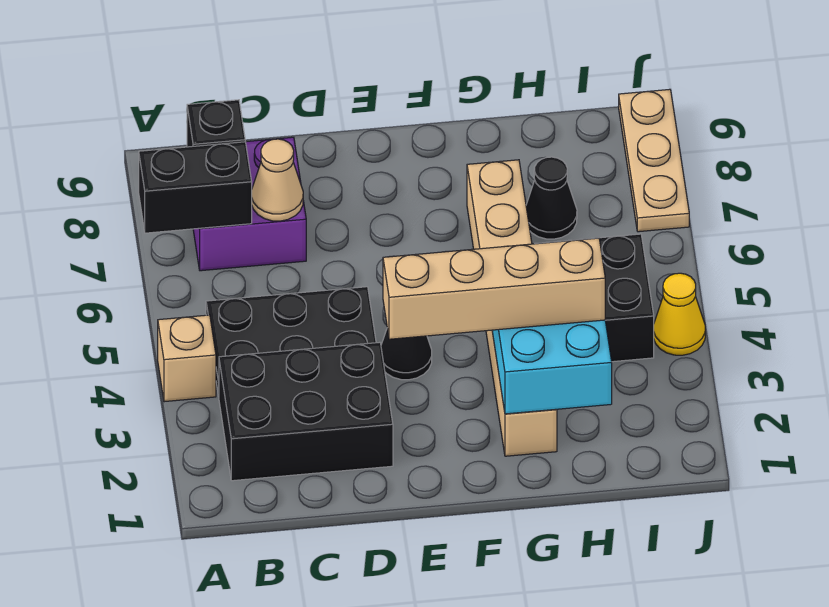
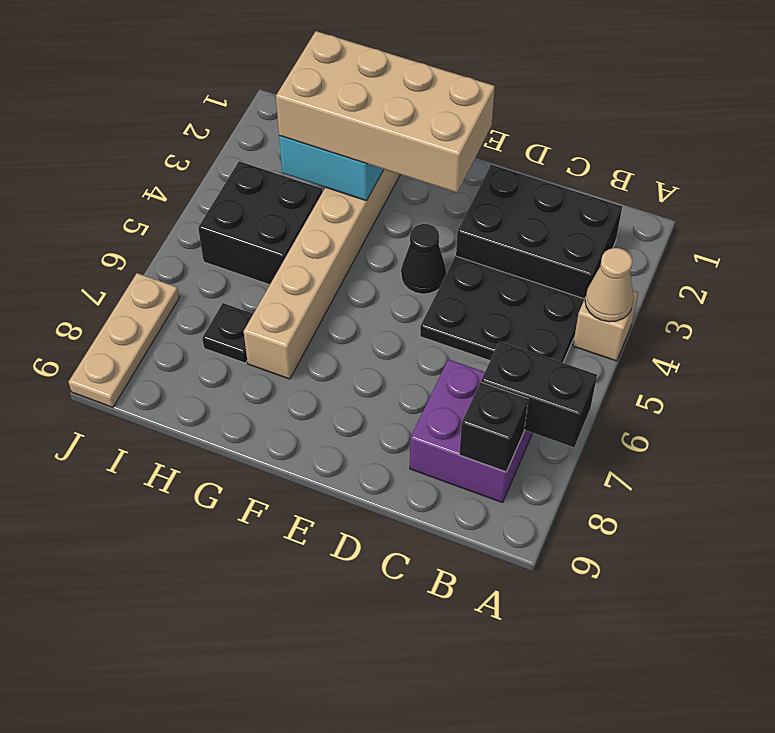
tan 1x1 cone [252,139,303,221] -> tan 1x1 cone moved to [585,248,634,322]
tan 1x4 brick [383,238,605,339] -> tan 2x4 brick [276,31,495,193]
black 1x1 cone [526,157,577,239] -> black 1x1 plate [202,303,253,363]
yellow 1x1 cone [654,273,705,355] -> none

